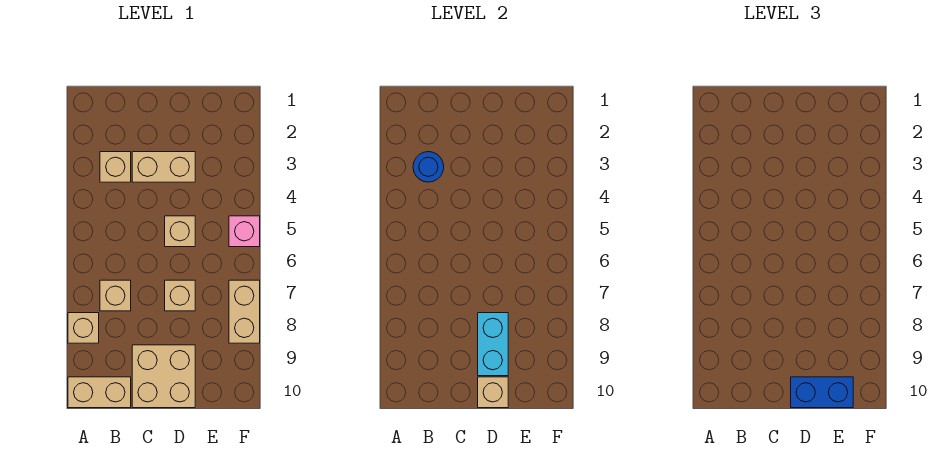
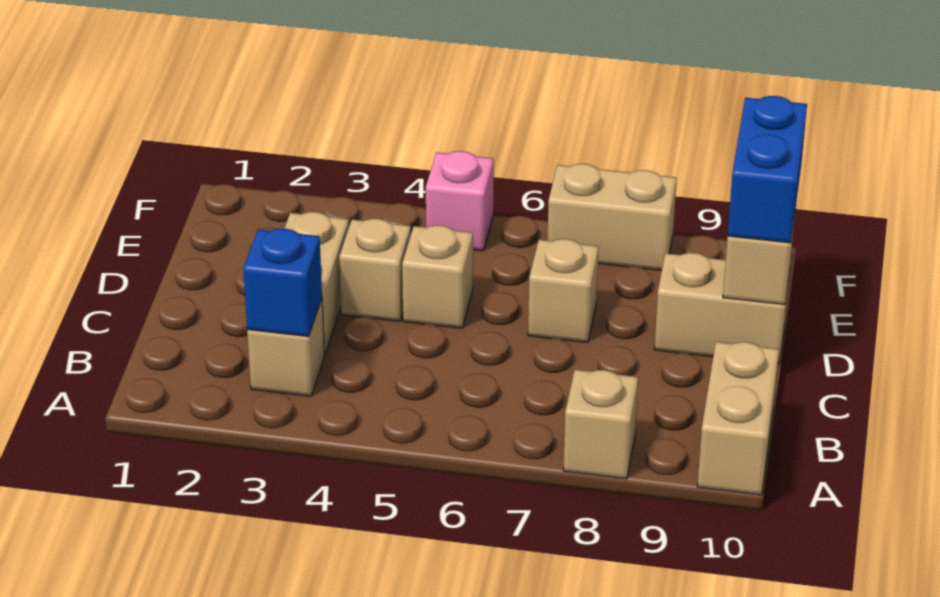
blue 1x1 round brick [413,152,444,182] -> blue 1x1 brick [243,229,322,337]
tan 1x1 brick [100,280,131,311] -> tan 1x1 brick moved to [339,219,411,321]
tan 2x2 brick [132,345,195,408] -> tan 1x2 brick [654,253,790,364]
cyan 1x2 brick [478,313,508,376] -> none

